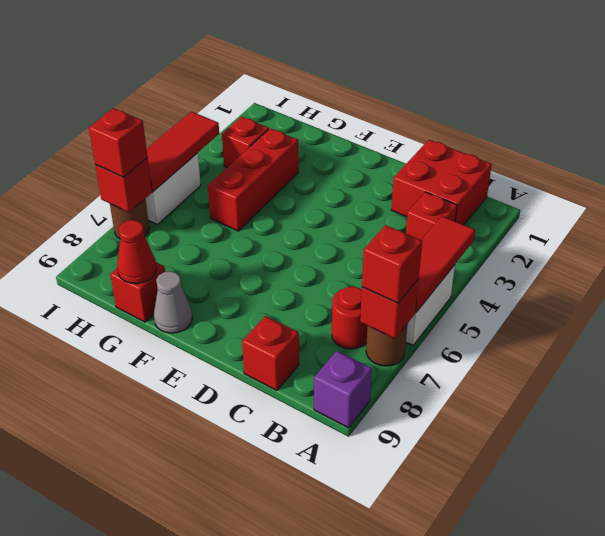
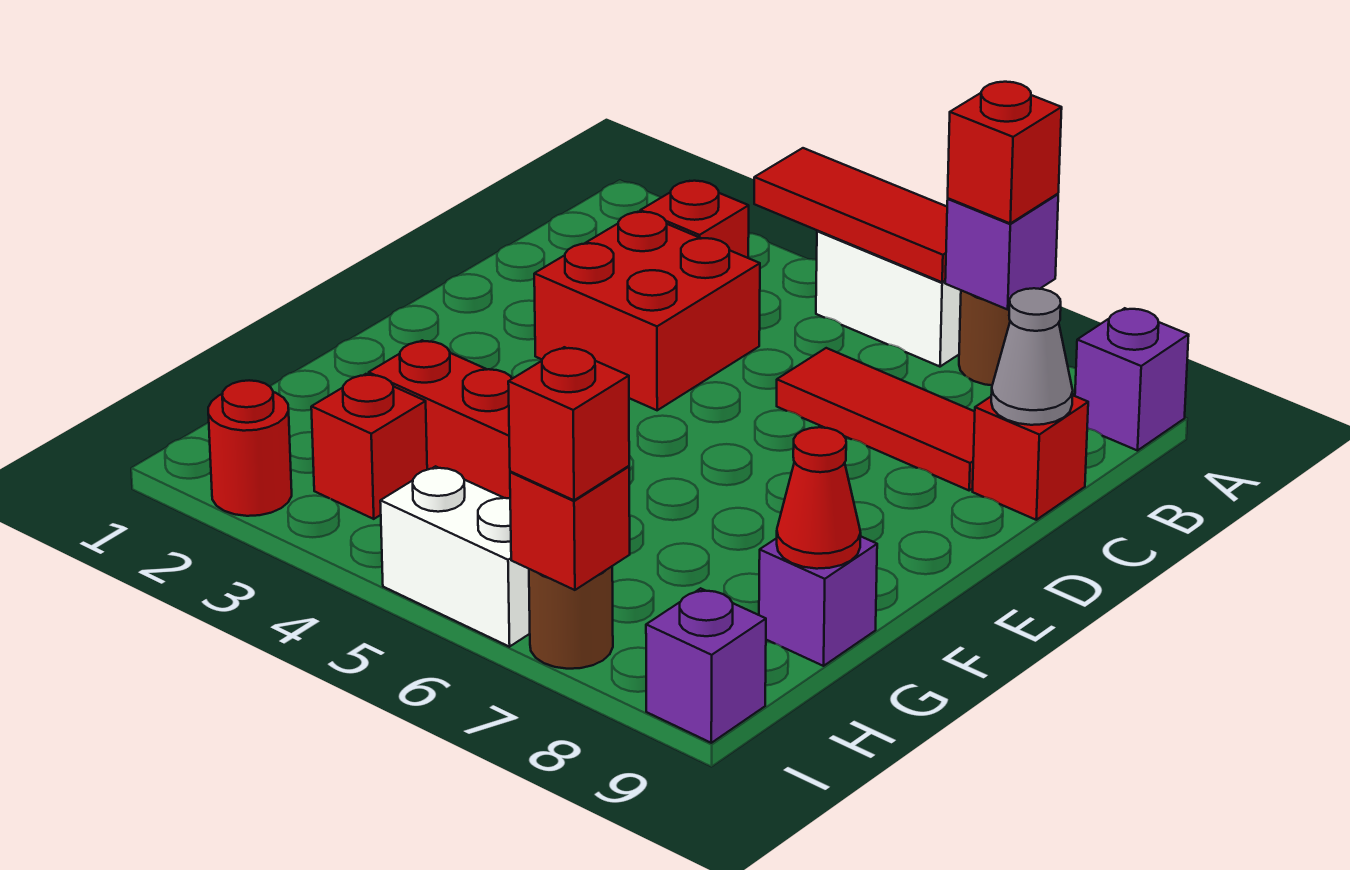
red 1x1 brick [360,279,419,338] -> purple 1x1 brick [945,194,1058,309]
red 2x2 brick [391,140,492,225] -> red 2x2 brick moved to [534,212,760,410]
red 1x1 round brick [332,286,367,349] -> red 1x1 round brick moved to [208,380,292,516]
grey 1x1 cone [154,271,192,333] -> grey 1x1 cone moved to [991,288,1073,425]
red 1x1 brick [110,262,165,322] -> purple 1x1 brick [759,536,877,666]
red 1x3 tile [147,112,219,191] -> red 1x3 tile moved to [777,348,975,490]
none -> purple 1x1 brick [646,588,766,743]

